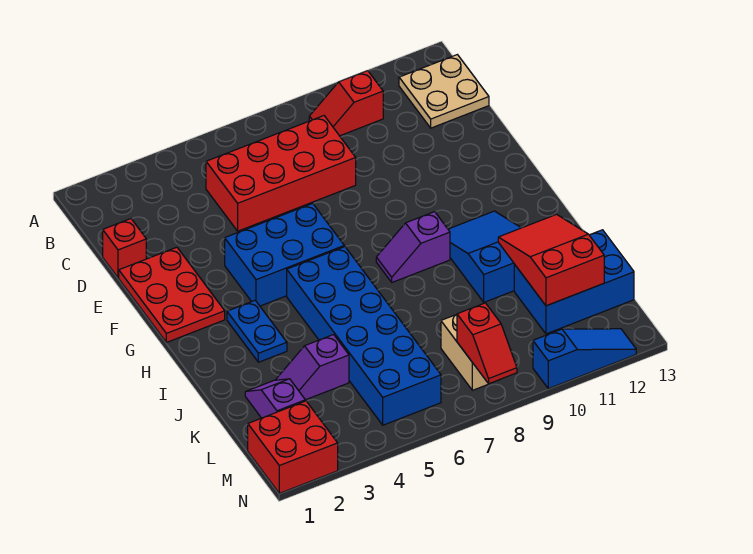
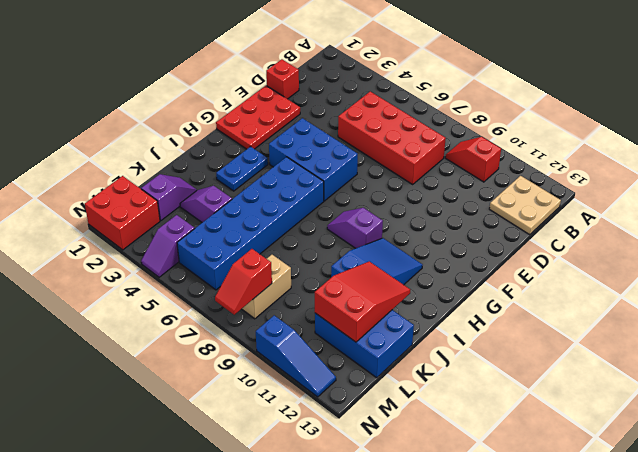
none -> purple 1x2 slope [141,215,195,277]

